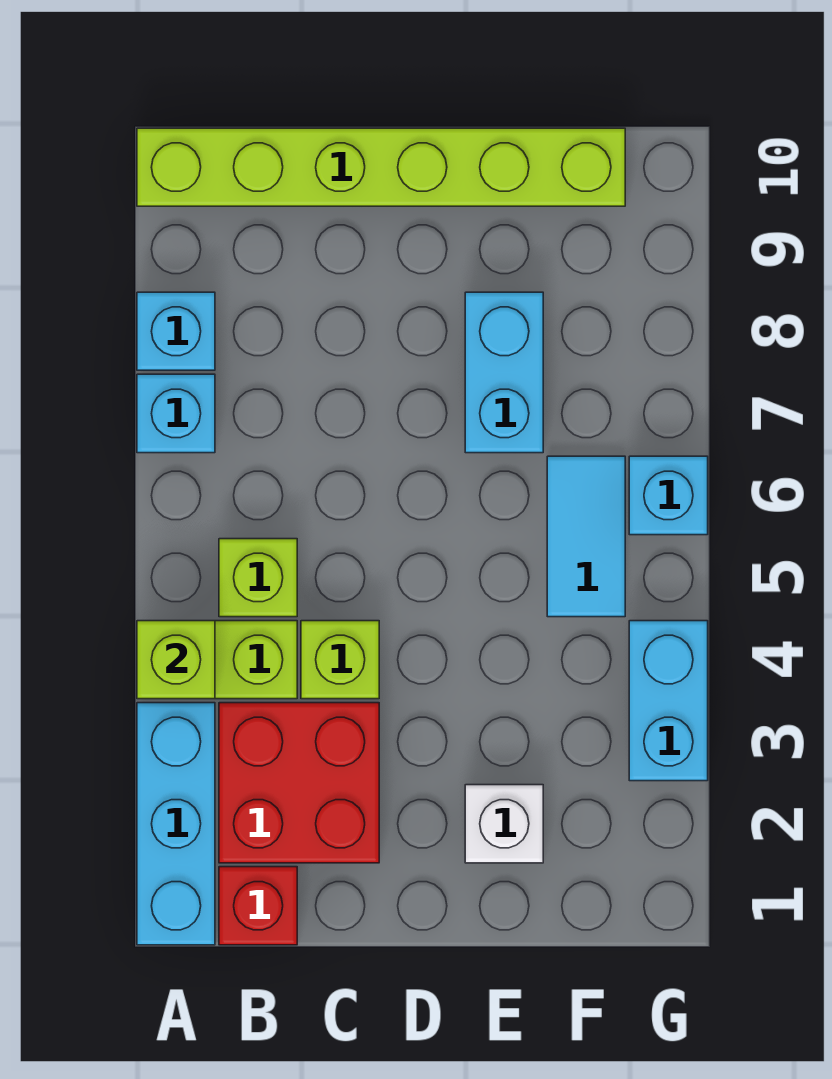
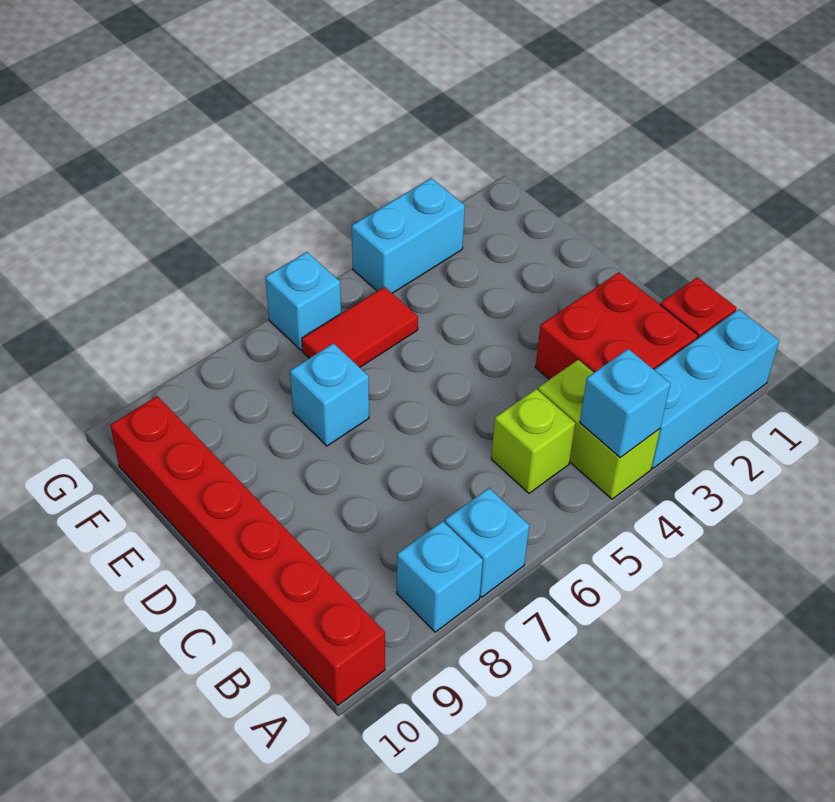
lime 1x1 brick [137,621,215,699] -> cyan 1x1 brick [580,349,670,458]
lime 1x6 brick [137,128,625,206] -> red 1x6 brick [110,396,385,705]
lime 1x1 brick [301,621,379,699] -> none
white 1x1 brick [465,785,543,863] -> none
cyan 1x2 brick [465,292,543,453] -> cyan 1x1 brick [290,343,369,446]
cyan 1x2 tile [547,456,625,617] -> red 1x2 tile [302,287,418,367]

